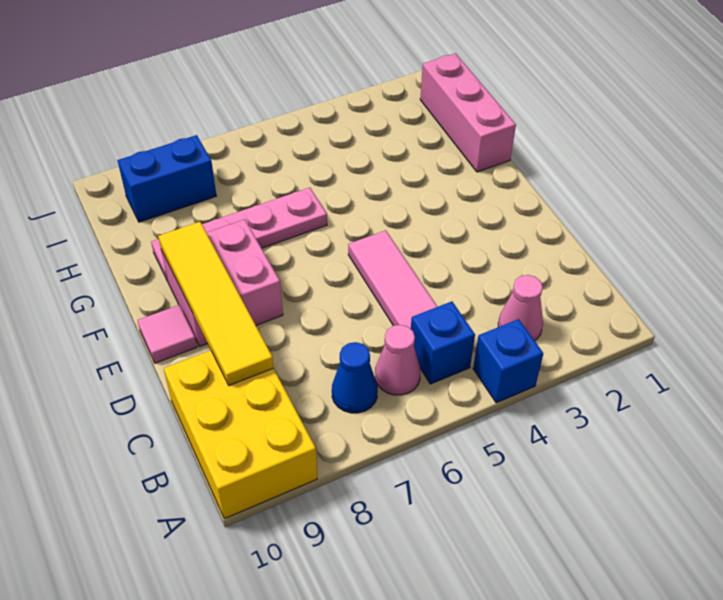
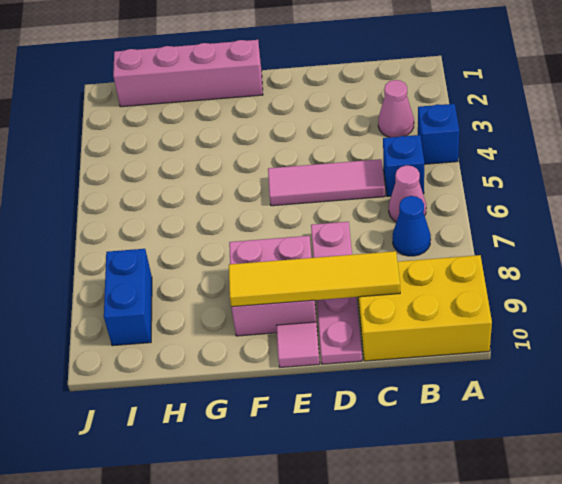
pink 1x3 brick [420,53,516,172] -> pink 1x4 brick [113,40,263,107]
pink 1x4 plate [151,188,327,281] -> pink 1x4 plate moved to [311,222,362,364]

